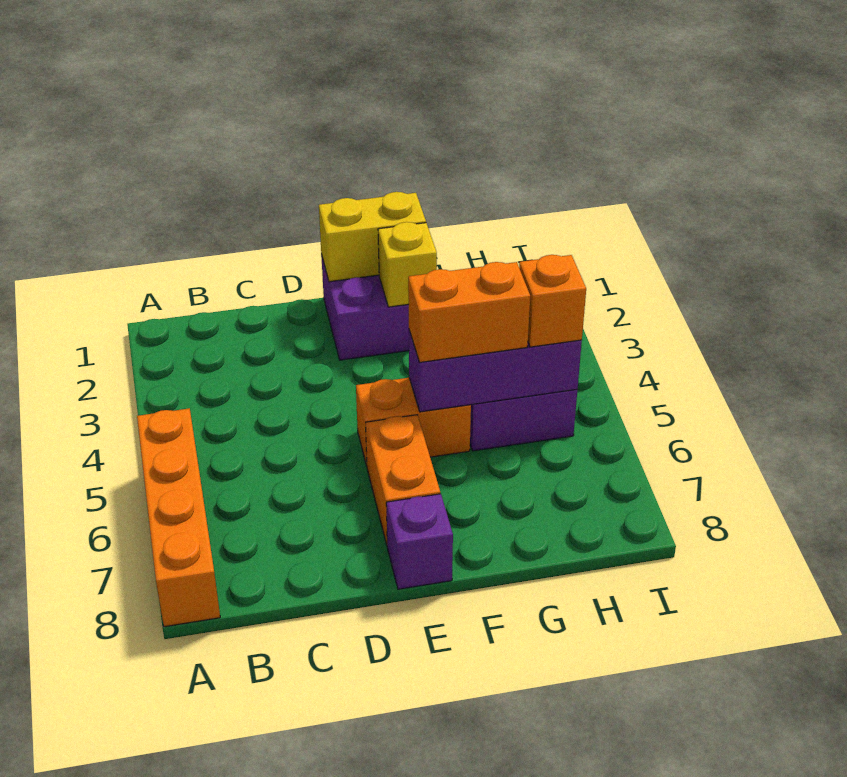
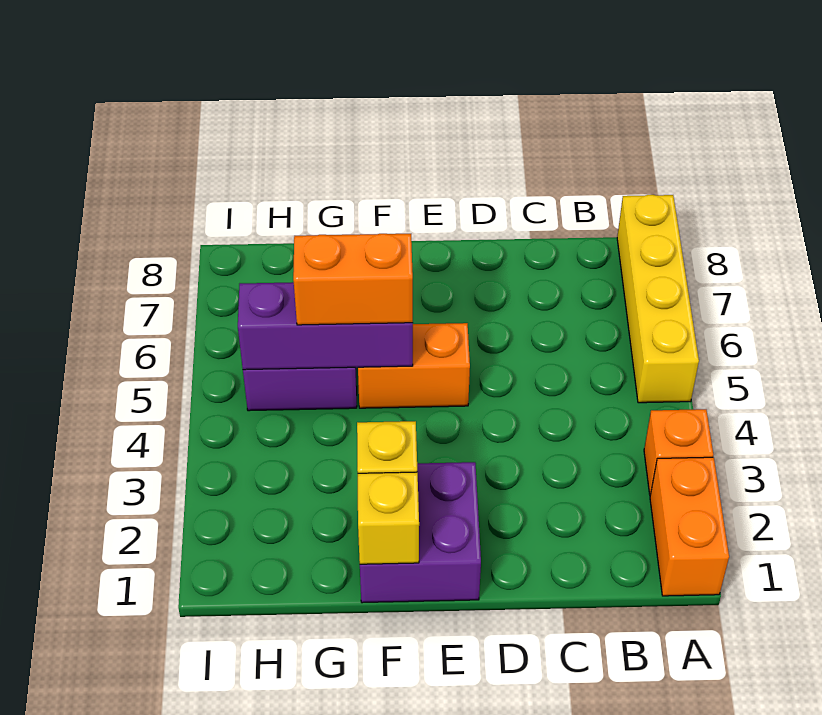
orange 1x4 brick [137,408,220,627] -> yellow 1x4 brick [617,195,699,403]
yellow 1x2 brick [319,192,426,282] -> yellow 1x1 brick [358,472,419,564]
orange 1x2 brick [366,415,440,545] -> orange 1x2 brick moved to [650,457,729,596]
purple 1x1 brick [386,494,453,589] -> none
orange 1x1 brick [519,255,586,347] -> orange 1x1 brick moved to [644,409,713,495]

